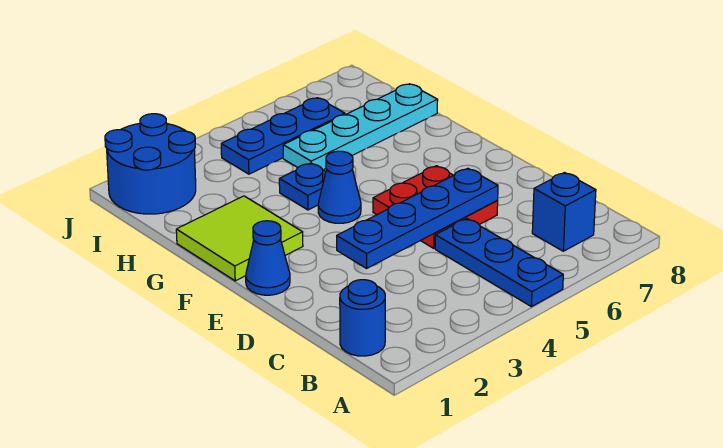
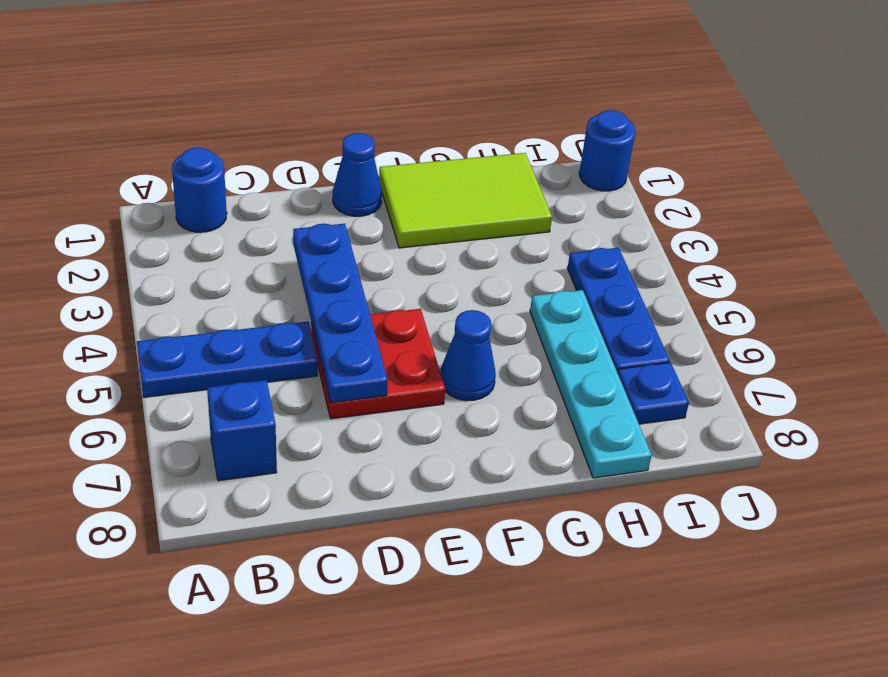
lime 2x2 tile [176,196,303,281] -> lime 2x3 tile [379,153,552,248]
blue 1x1 cone [318,151,361,223] -> blue 1x1 cone moved to [440,310,496,401]
blue 1x1 plate [279,163,326,210] -> blue 1x1 plate moved to [618,362,689,424]
blue 2x2 round brick [105,114,196,214] -> blue 1x1 round brick [579,110,635,191]

